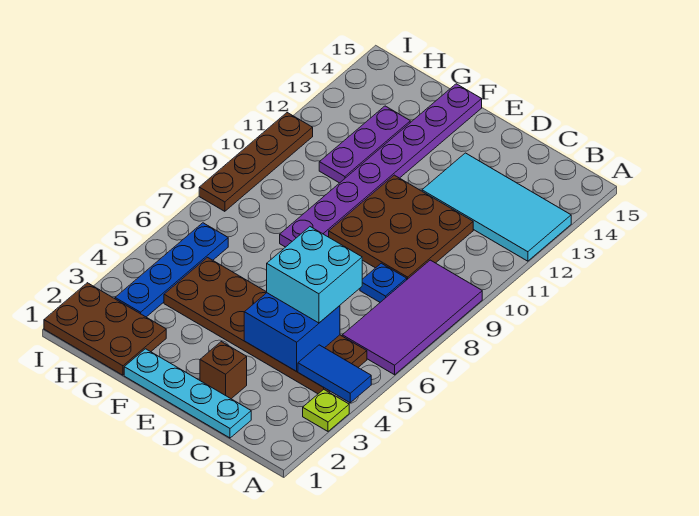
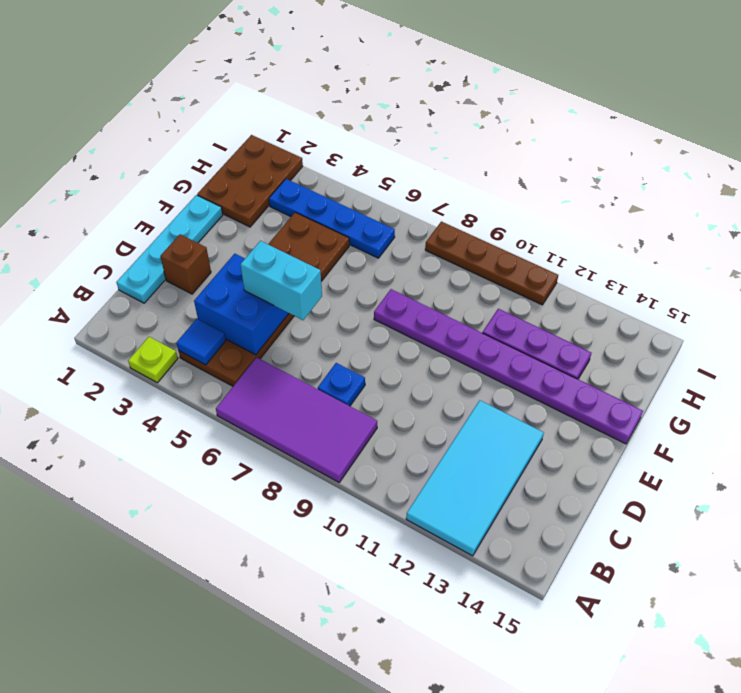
blue 1x2 tile [298,345,371,403] -> blue 1x1 tile [176,319,226,365]
cyan 2x2 brick [267,227,362,323] -> cyan 1x2 brick [240,241,322,320]
brown 3x3 plate [329,175,473,279] -> none

